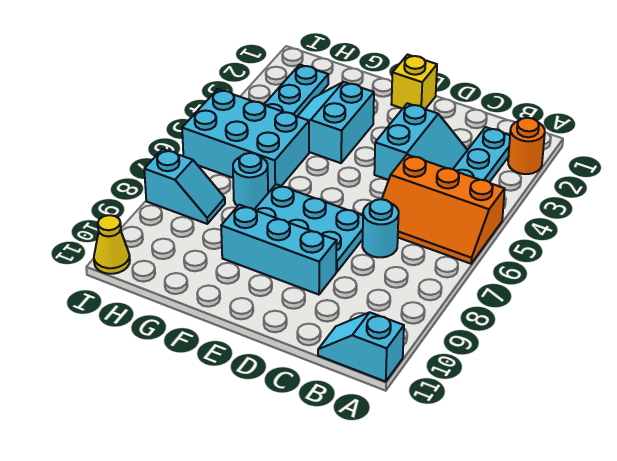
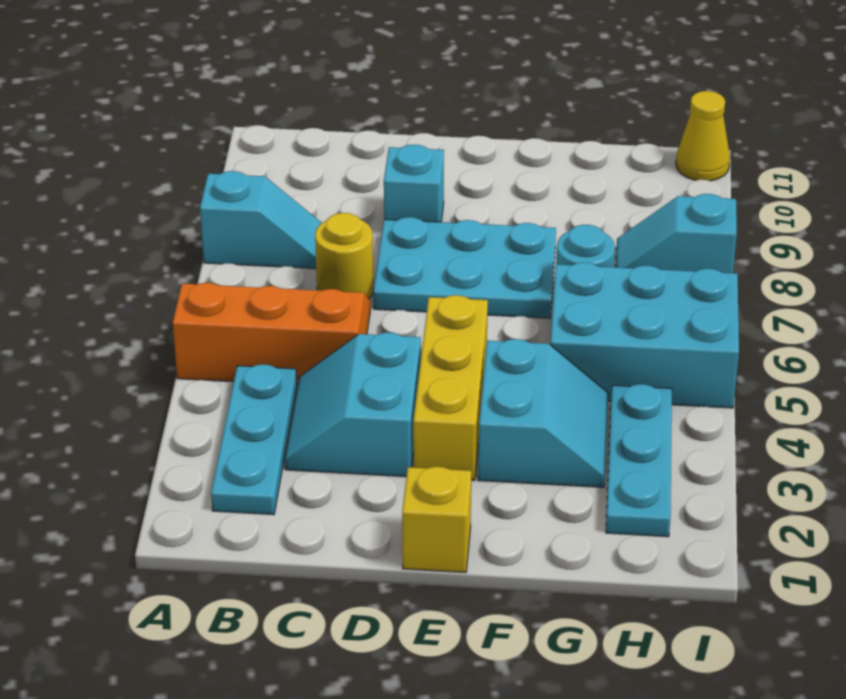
orange 1x1 round brick [508,118,545,174] -> none
cyan 1x2 slope [318,312,404,382] -> cyan 1x2 slope moved to [200,171,321,269]
cyan 1x1 round brick [362,199,399,257] -> yellow 1x1 round brick [315,213,373,299]
cyan 1x3 brick [221,205,337,295] -> cyan 1x1 brick [384,145,444,222]
none -> yellow 1x3 brick [413,295,488,480]

